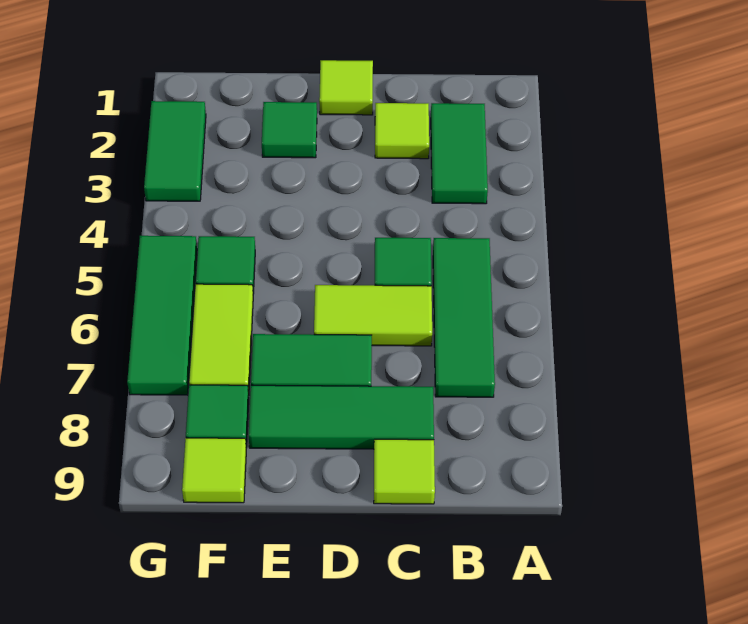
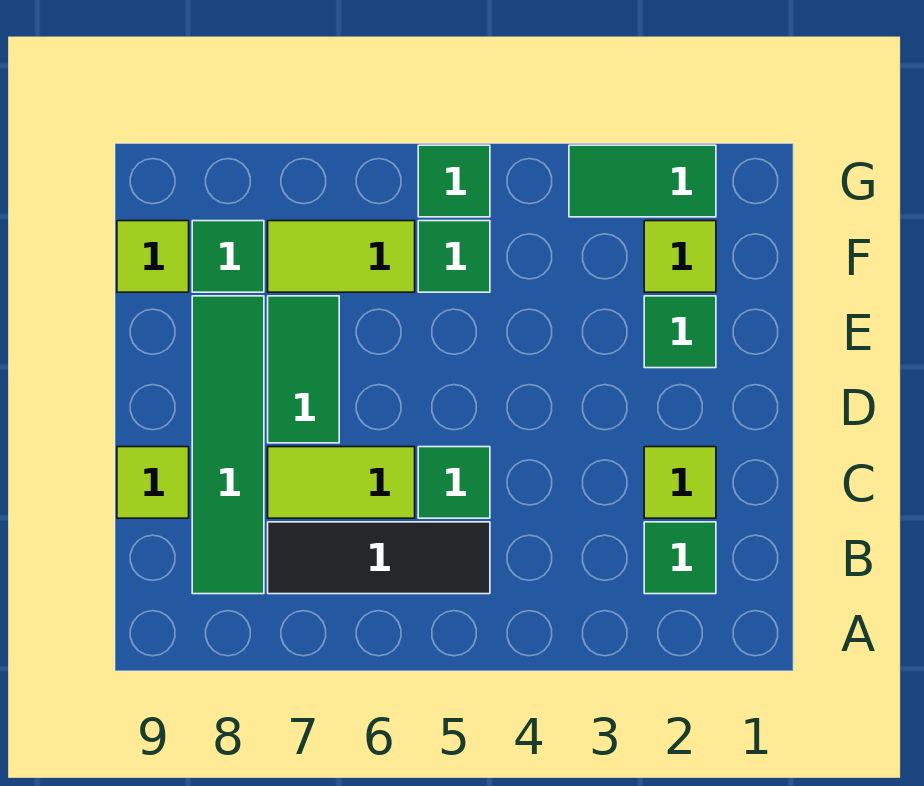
green 1x2 tile [431,103,488,204] -> green 1x1 tile [644,522,716,594]
green 1x3 tile [433,238,495,397] -> black 1x3 tile [268,522,490,594]
lime 1x2 tile [314,285,432,346] -> lime 1x2 tile turned to [268,447,415,518]
green 1x3 tile [249,385,434,449] -> green 1x4 tile [192,296,264,594]
lime 1x1 tile [319,60,373,115] -> lime 1x1 tile moved to [644,221,716,292]
green 1x3 tile [127,236,197,395] -> green 1x1 tile [418,145,490,217]

